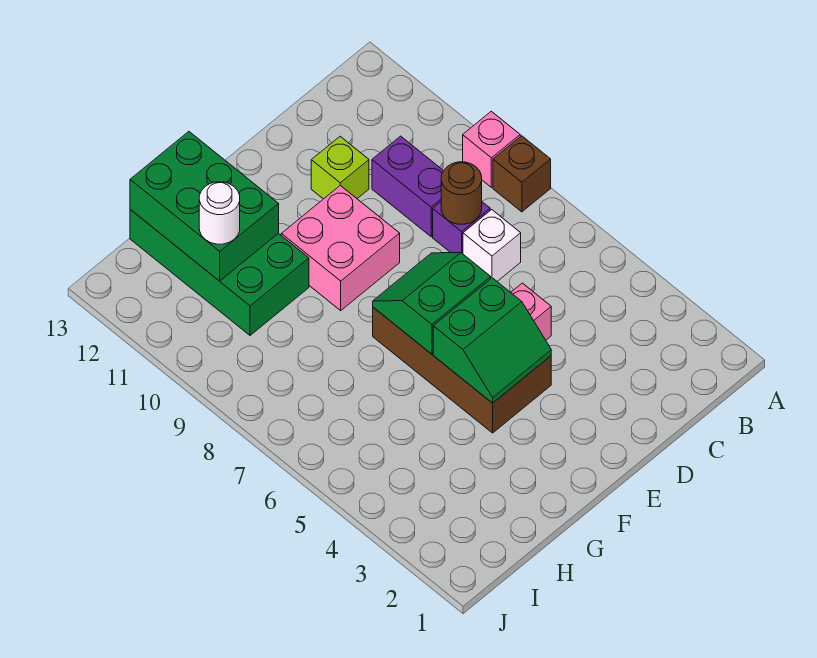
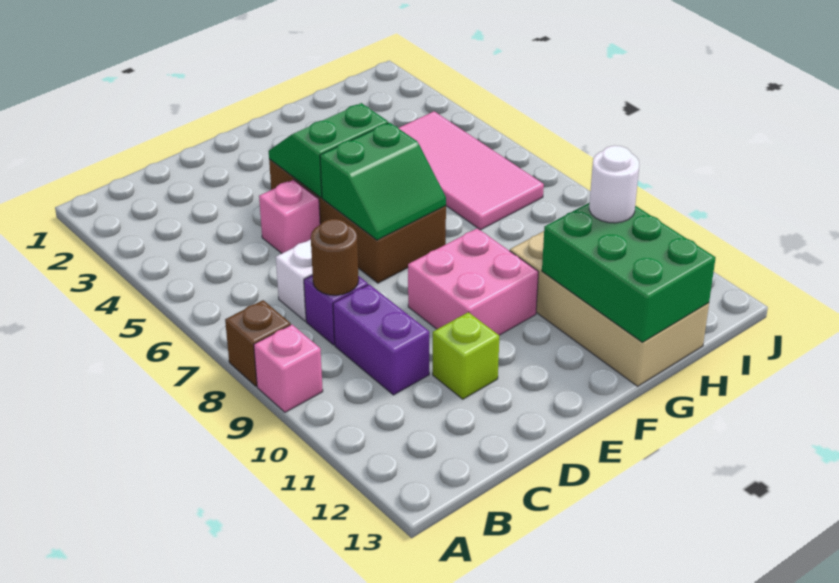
green 2x4 brick [130,210,309,335] -> tan 2x4 brick [510,231,709,386]
none -> pink 2x4 tile [399,112,544,230]

